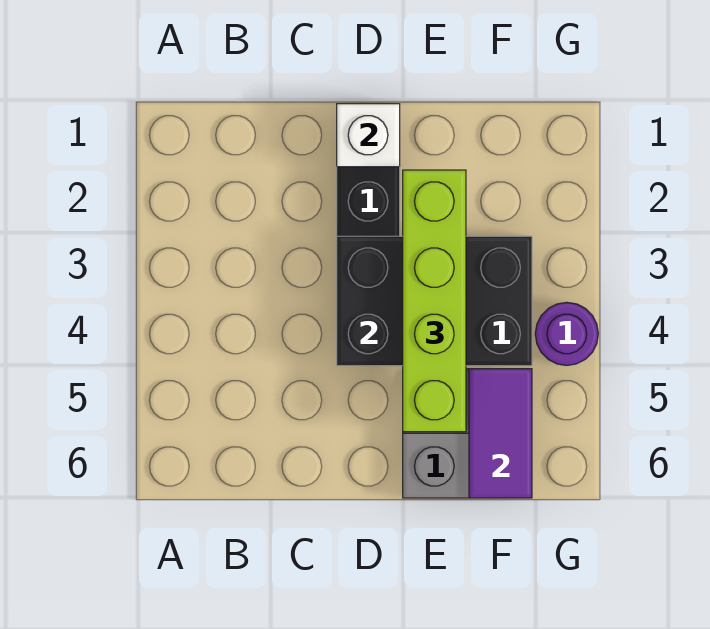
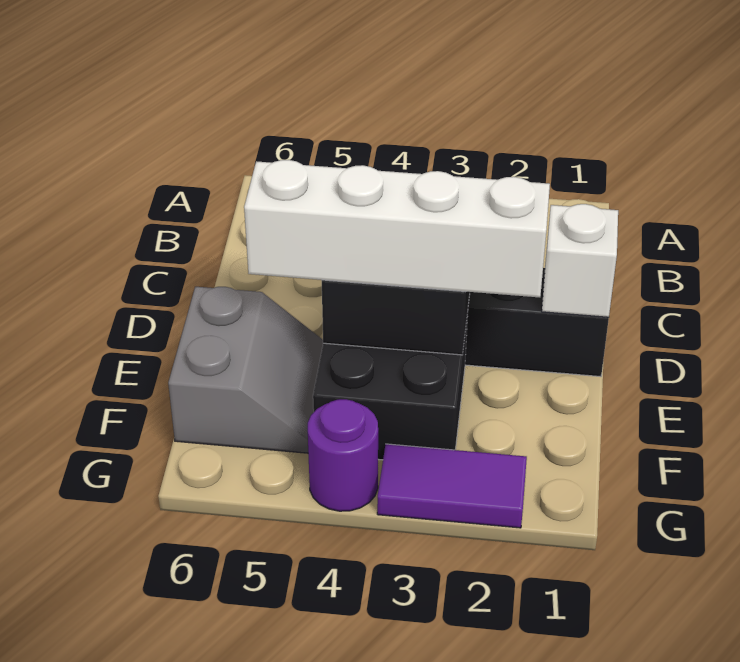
lime 1x4 brick [403,170,466,432] -> white 1x4 brick [244,160,550,297]
purple 1x2 tile [469,369,532,498] -> purple 1x2 tile moved to [377,444,527,528]

